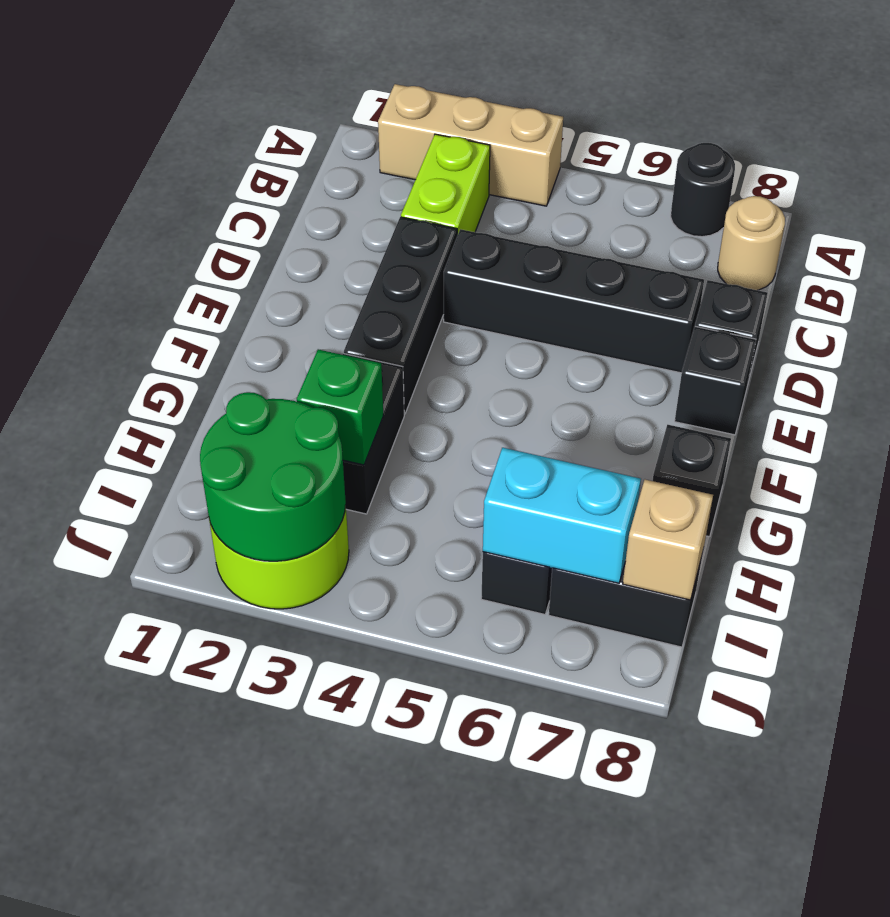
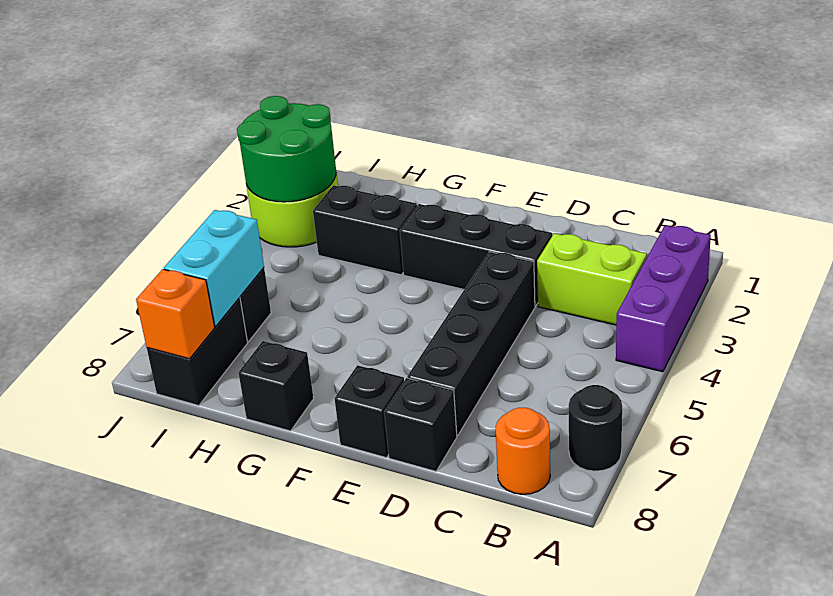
tan 1x3 brick [378,84,563,206] -> purple 1x3 brick [616,225,711,372]
tan 1x1 round brick [718,196,785,290] -> orange 1x1 round brick [496,408,550,494]
green 1x1 brick [297,349,383,465] -> none
tan 1x1 brick [623,480,713,600] -> orange 1x1 brick [136,269,215,359]

